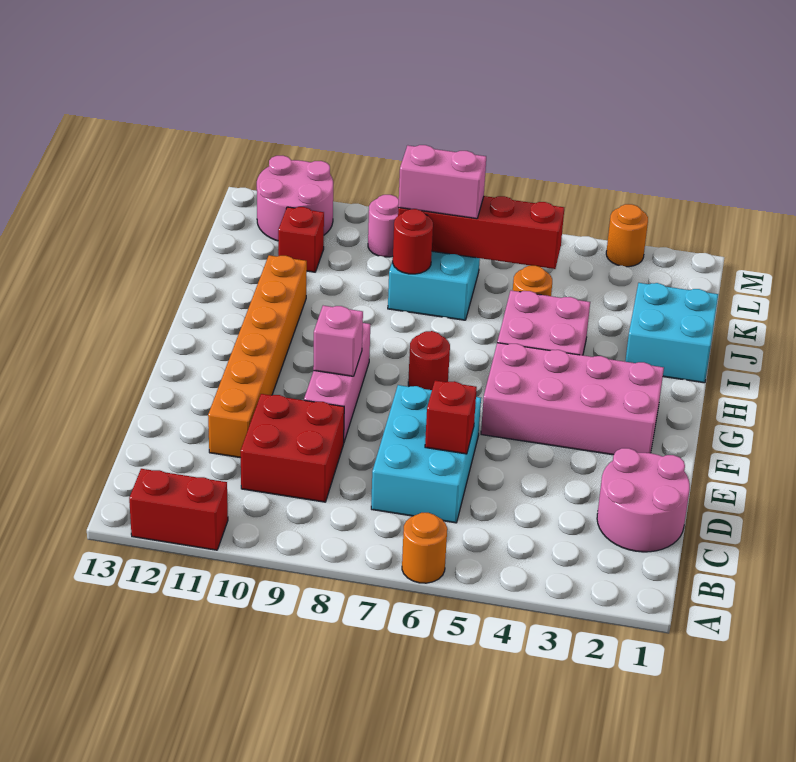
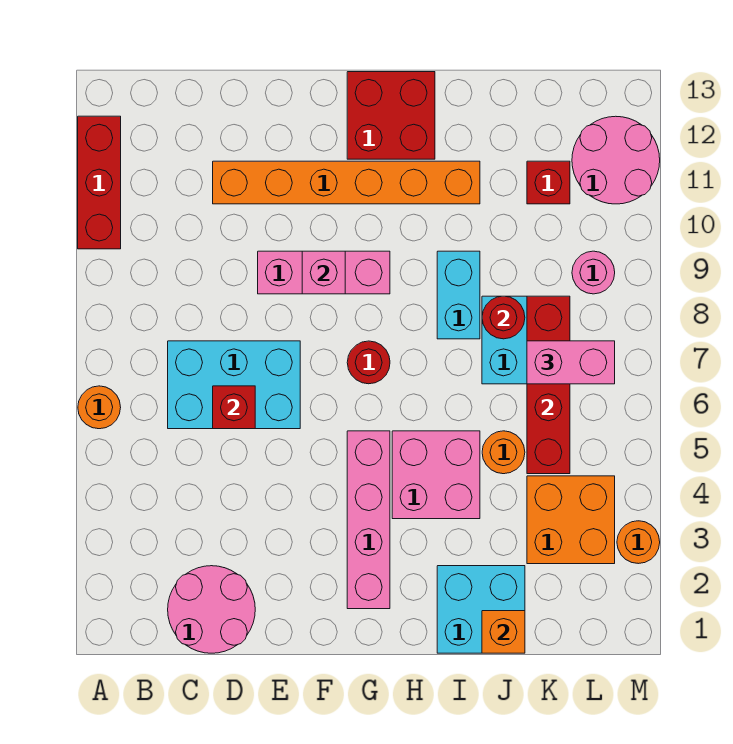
red 1x2 brick [129,469,228,550] -> red 1x3 brick [78,116,121,249]
red 2x2 brick [241,394,344,502] -> red 2x2 brick moved to [347,72,435,159]
pink 2x4 brick [481,343,664,455] -> pink 1x4 brick [347,431,390,609]
none -> cyan 1x2 brick [437,251,480,339]
none -> orange 1x1 brick [482,611,525,653]
none -> orange 2x2 brick [527,476,615,564]
pink 1x2 brick [398,145,486,219] -> pink 1x2 brick turned to [527,341,615,384]

